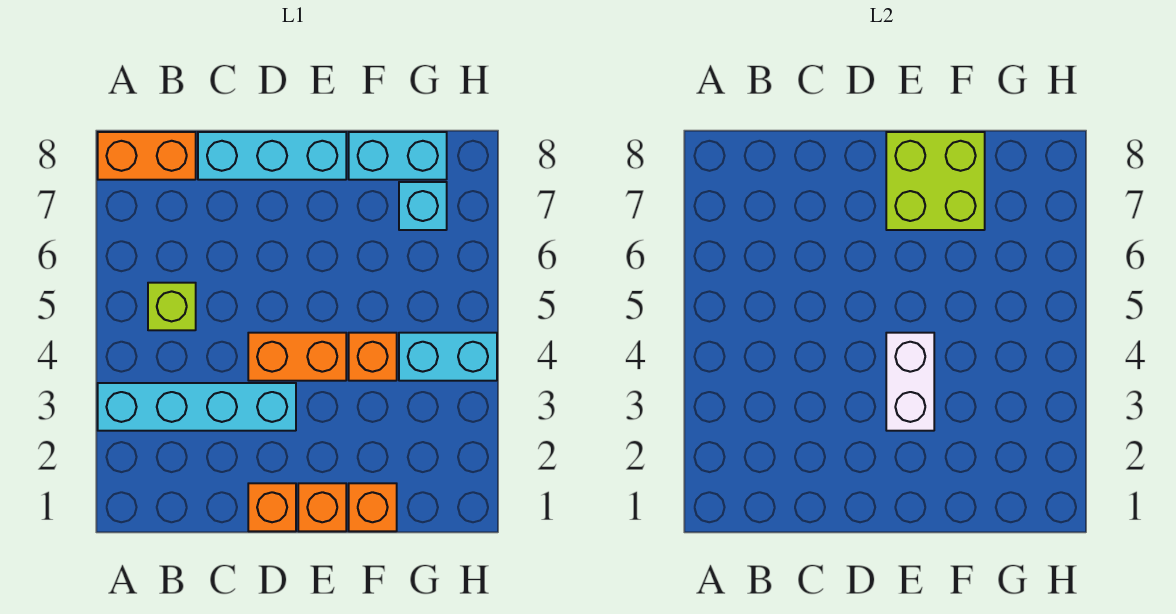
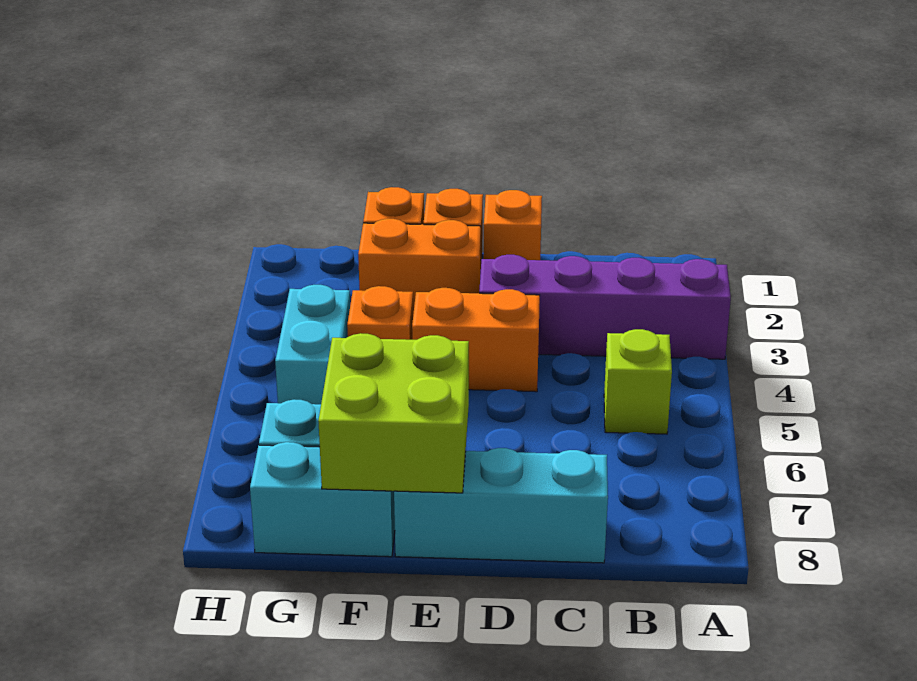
cyan 1x4 brick [98,383,296,431] -> purple 1x4 brick [479,255,731,359]
orange 1x2 brick [98,132,196,180] -> orange 1x2 brick moved to [358,219,481,314]
white 1x2 brick [886,333,934,431] -> none
cyan 1x2 brick [399,333,497,381] -> cyan 1x2 brick turned to [275,285,350,404]

